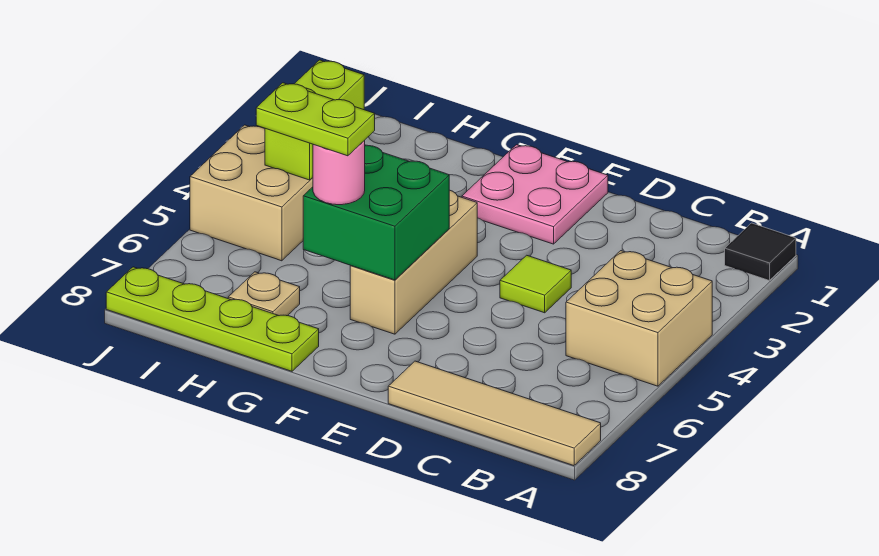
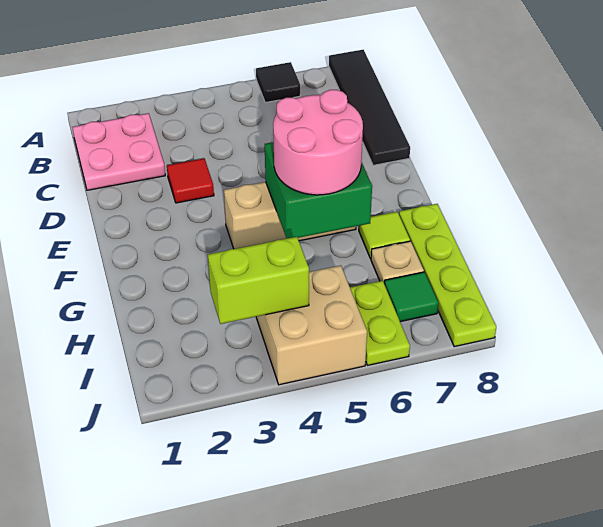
black 1x1 tile [725,223,796,281] -> black 1x1 tile moved to [256,62,300,103]
tan 2x2 brick [566,251,712,386] -> none
tan 1x4 tile [388,361,601,466] -> black 1x4 tile [329,50,410,165]
none -> red 1x1 tile [167,158,214,203]
lime 1x1 tile [500,255,571,313] -> lime 1x1 tile moved to [359,212,410,259]
pink 2x2 plate [462,145,608,244] -> pink 2x2 plate moved to [72,113,165,190]
pink 1x1 round brick [313,140,365,205] -> pink 2x2 round brick [273,90,363,195]
lime 1x2 plate [256,83,375,156] -> lime 1x2 plate moved to [350,281,410,365]
none -> green 1x1 tile [384,272,438,322]

